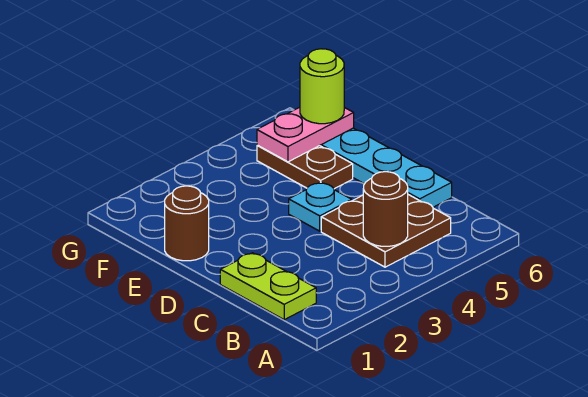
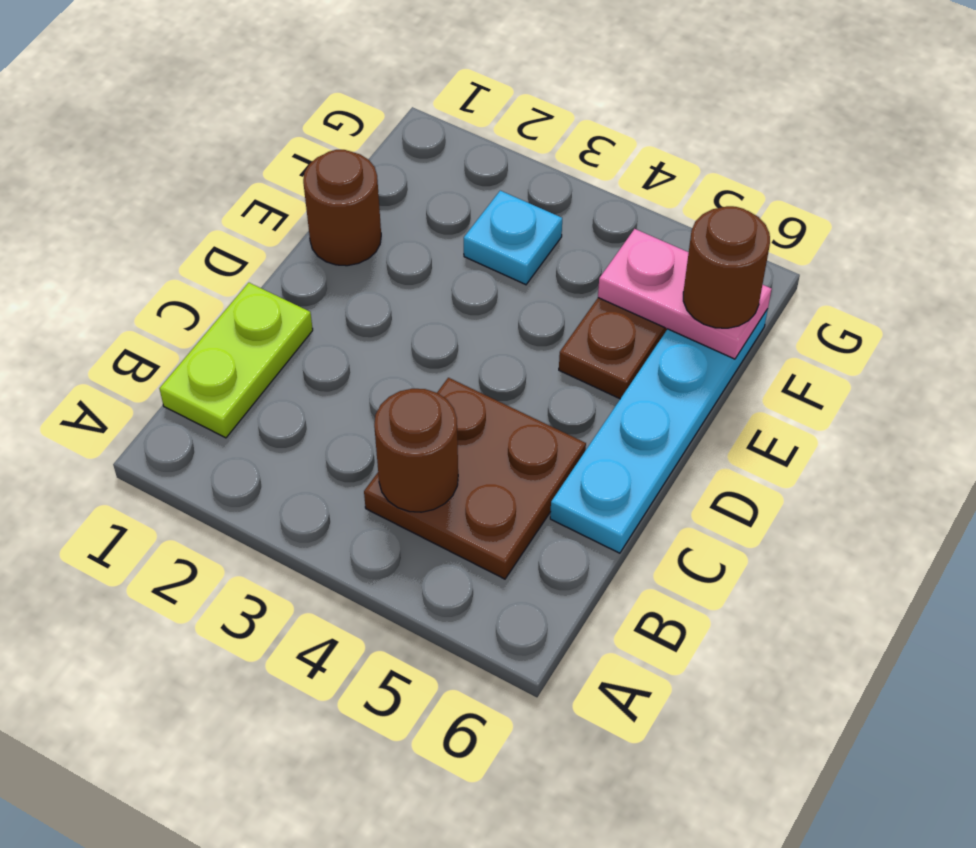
cyan 1x1 plate [289,182,352,231] -> cyan 1x1 plate moved to [464,191,562,285]
lime 1x1 round brick [300,49,344,124] -> brown 1x1 round brick [683,206,770,328]

